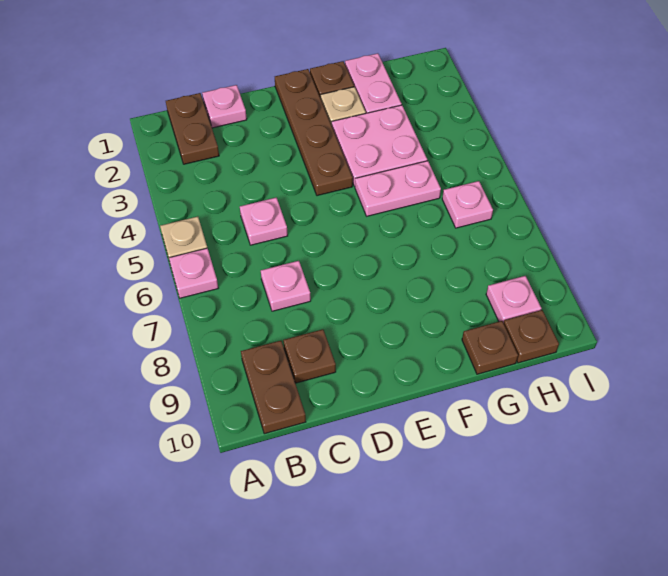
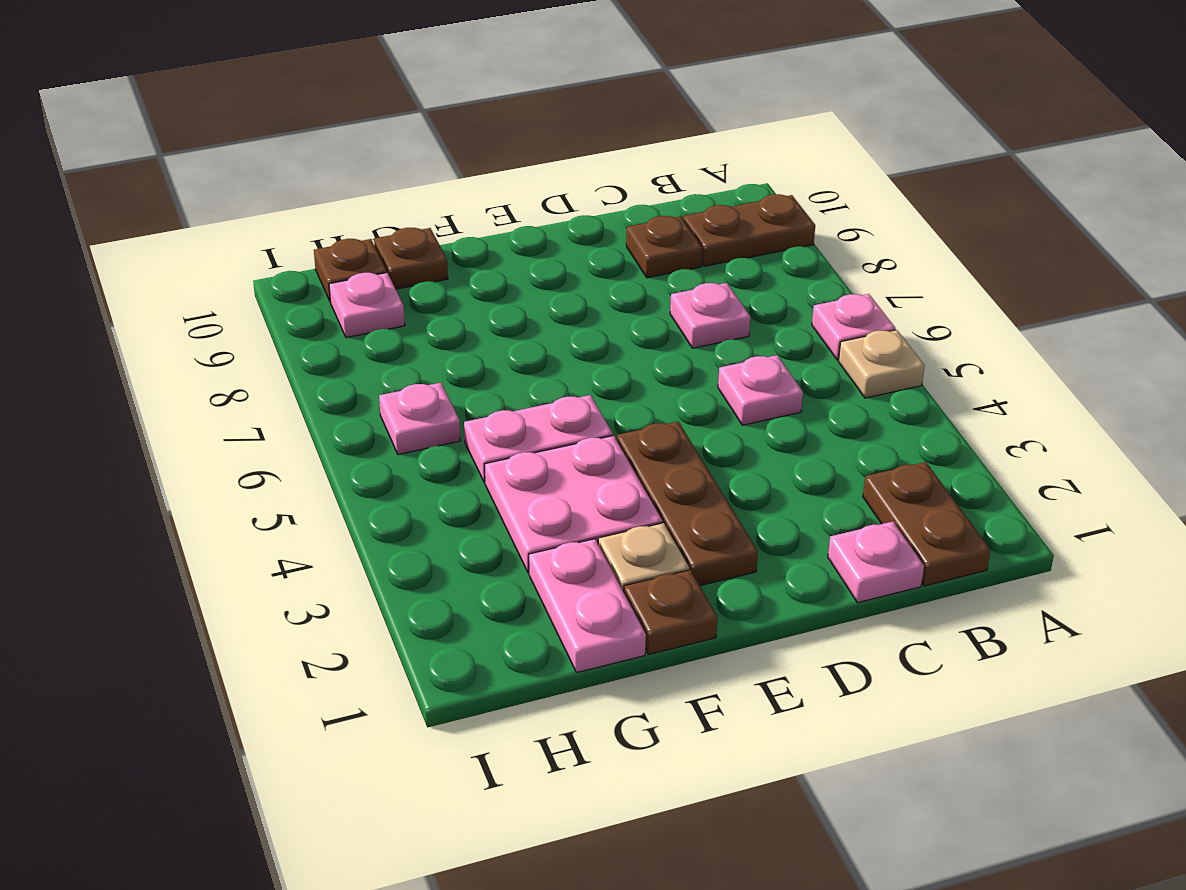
brown 1x2 plate [241,341,306,434] -> brown 1x2 plate turned to [683,194,815,266]
brown 1x4 plate [275,69,353,196] -> brown 1x3 plate [617,422,758,586]

